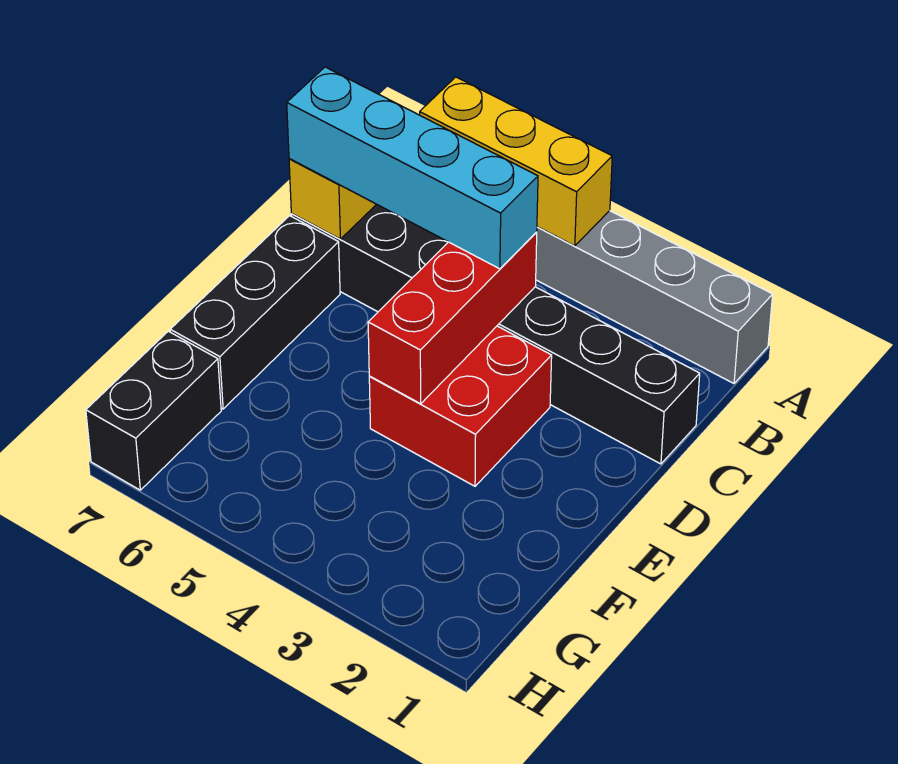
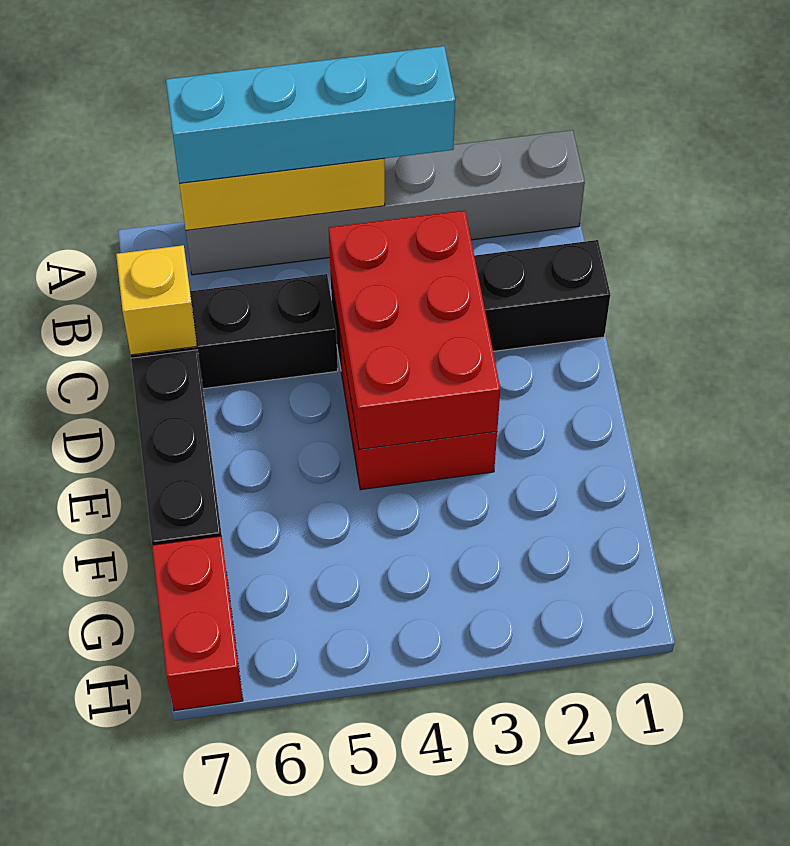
red 1x3 brick [368,232,537,404] -> red 2x3 brick [329,210,500,450]
cyan 1x4 brick [287,67,538,269] -> cyan 1x4 brick moved to [166,46,455,183]
black 1x2 brick [86,331,221,490] -> red 1x2 brick [152,536,243,711]

